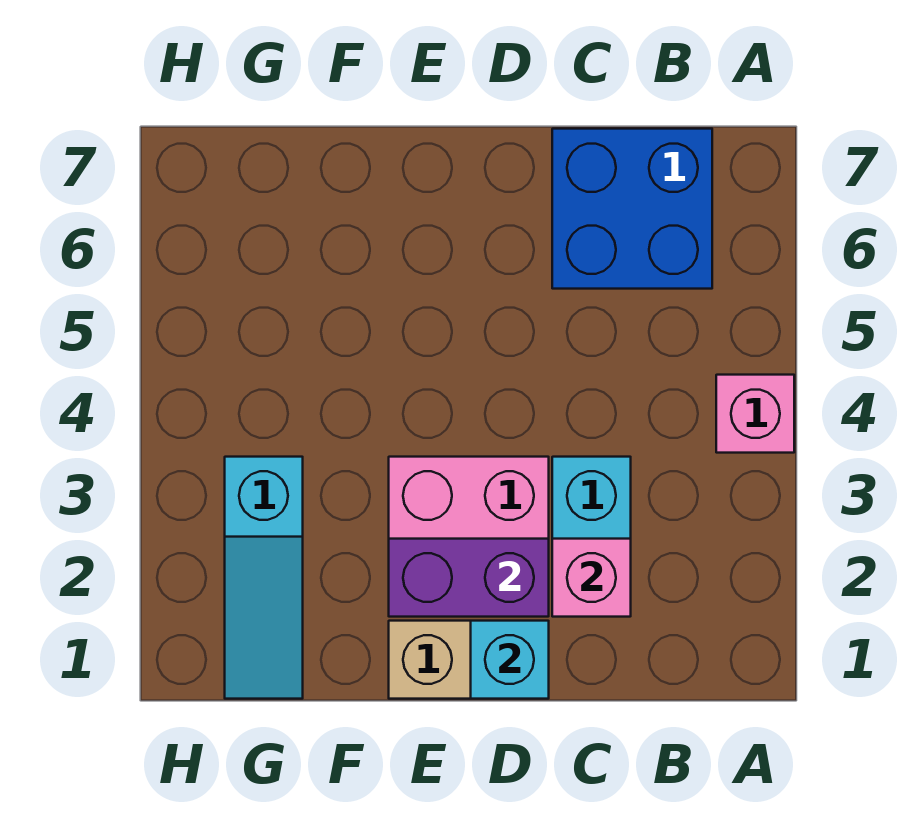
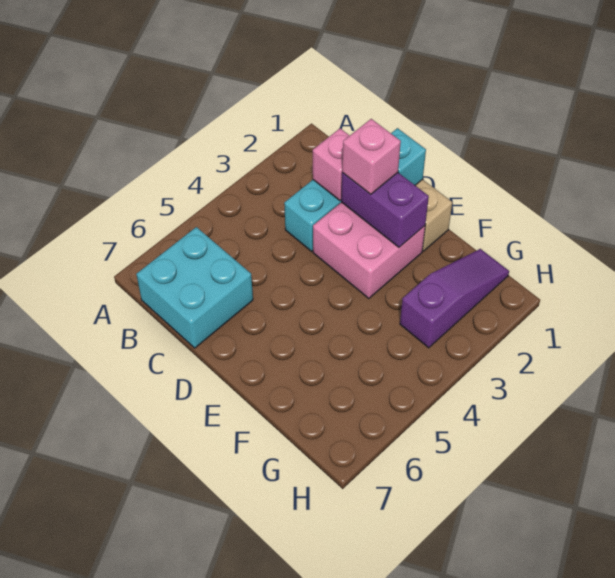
pink 1x1 brick [716,375,794,453] -> pink 1x1 brick moved to [342,119,401,194]
blue 2x2 brick [552,129,712,289] -> cyan 2x2 brick [136,227,253,348]
cyan 1x3 slope [225,457,303,699] -> purple 1x3 slope [400,249,509,348]

